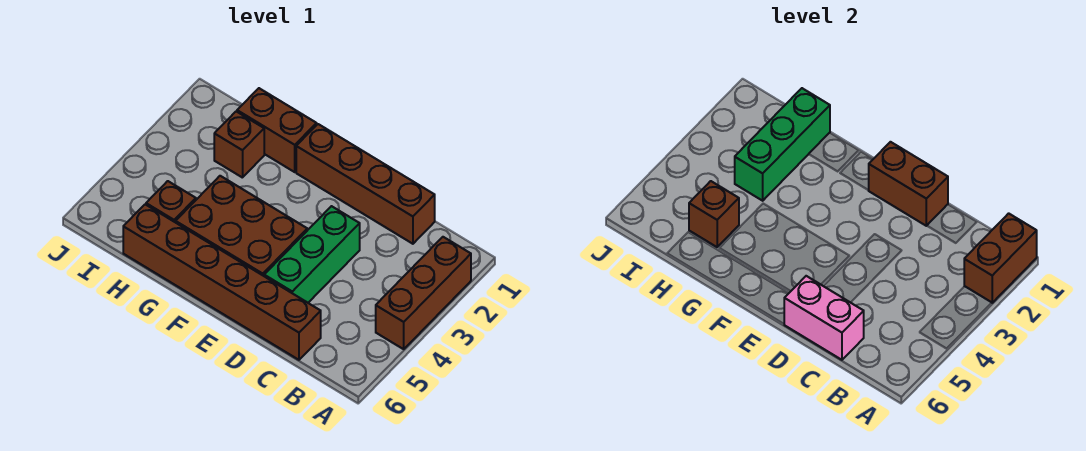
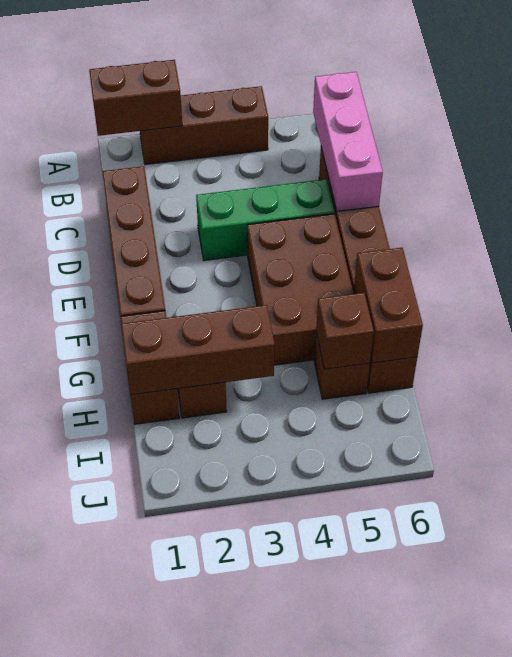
pink 1x2 brick [784,276,864,360] -> pink 1x3 brick [313,72,383,211]
brown 1x2 brick [869,142,948,226] -> brown 1x2 brick moved to [354,248,423,363]
green 1x3 brick [735,88,830,201] -> brown 1x3 brick [121,305,275,395]

